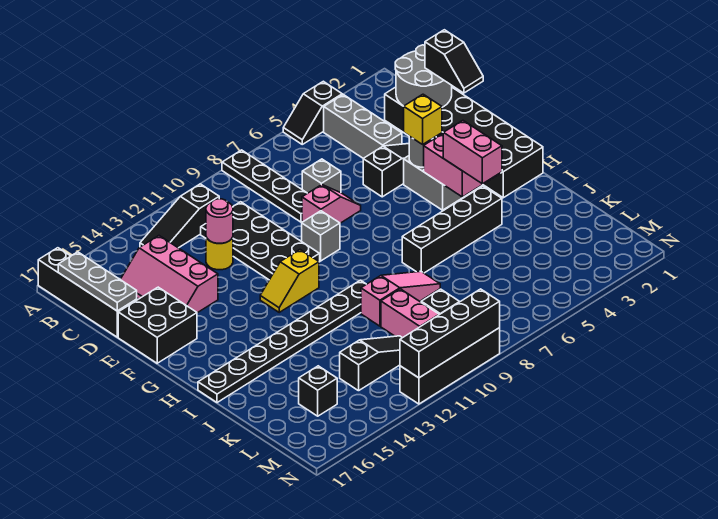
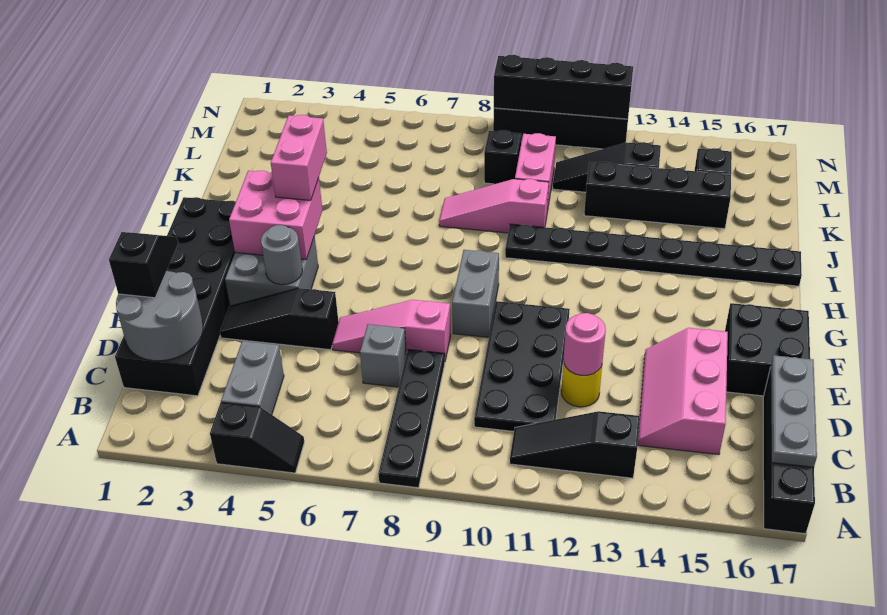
grey 1x3 brick [324,95,402,158] -> grey 1x2 brick [221,341,284,415]
black 1x3 slope [140,184,219,248] -> black 1x3 slope turned to [510,411,640,478]
pink 2x3 slope [120,236,218,313] -> pink 2x3 slope turned to [638,328,728,455]
pink 1x2 slope [302,185,361,223] -> pink 1x3 slope [332,300,451,360]
yellow 1x1 brick [404,94,442,144] -> none
grey 1x1 brick [302,211,340,261] -> grey 1x2 brick [452,250,499,337]
yellow 1x2 slope [260,250,319,312] -> none
black 1x4 brick [402,186,502,273] -> black 1x4 brick moved to [584,162,731,229]

